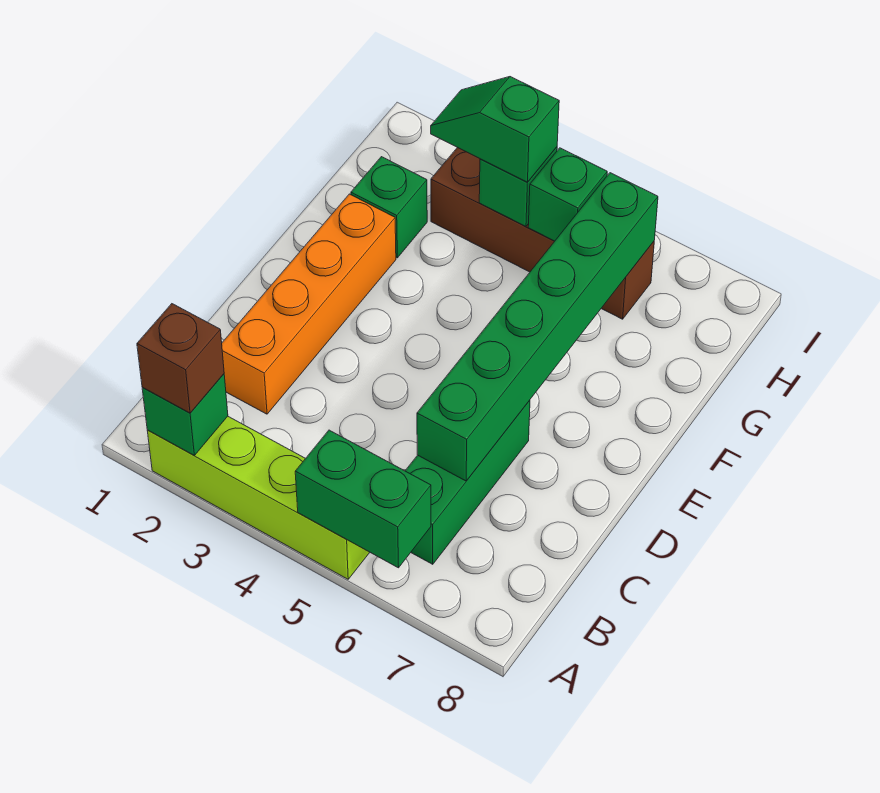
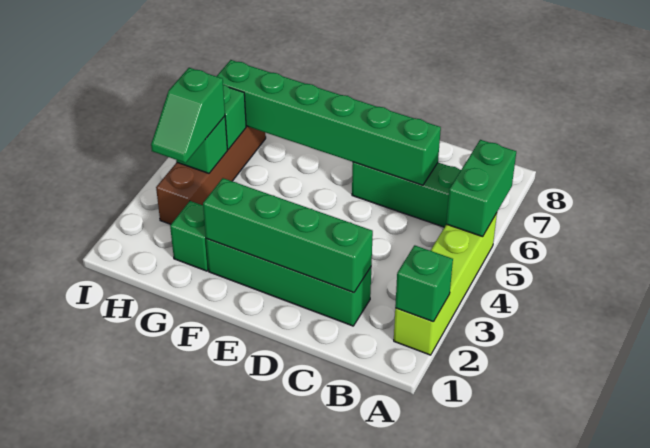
brown 1x1 brick [137,304,224,413] -> none
orange 1x4 brick [222,194,396,414] -> green 1x4 brick [206,239,371,326]
none -> green 1x4 brick [203,178,373,293]

